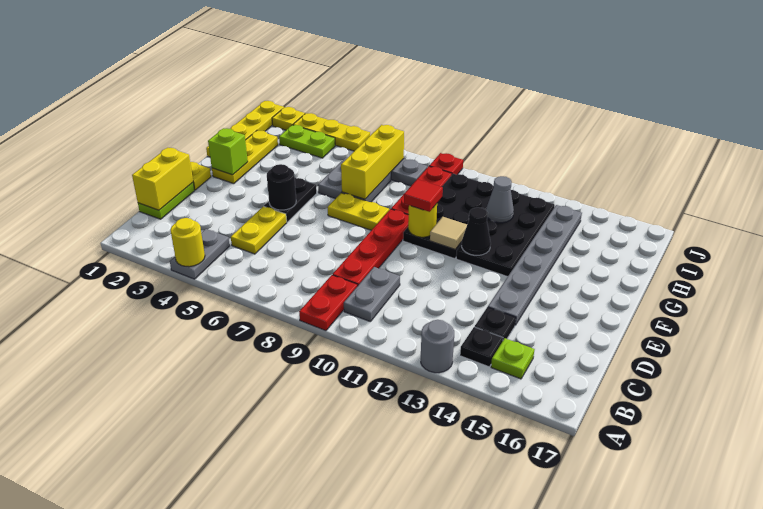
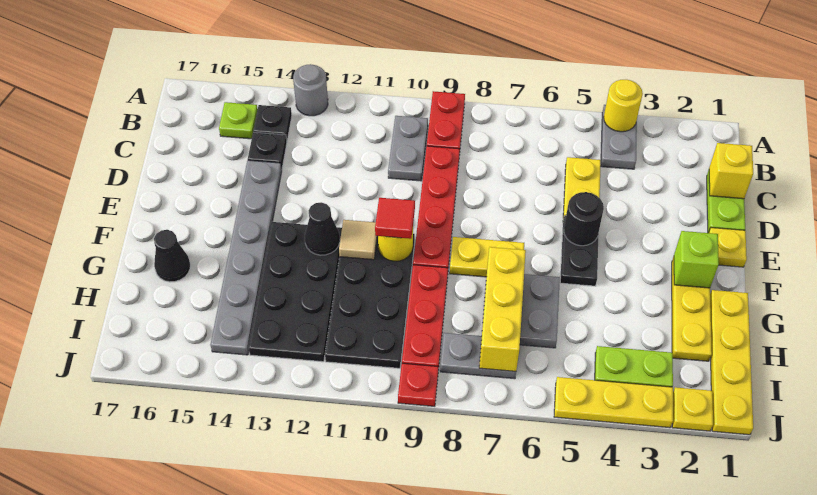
yellow 1x2 brick [132,148,193,210] -> yellow 1x1 brick [709,143,753,199]
none -> black 1x1 cone [154,230,190,282]
grey 1x1 cone [486,176,514,223] -> none

